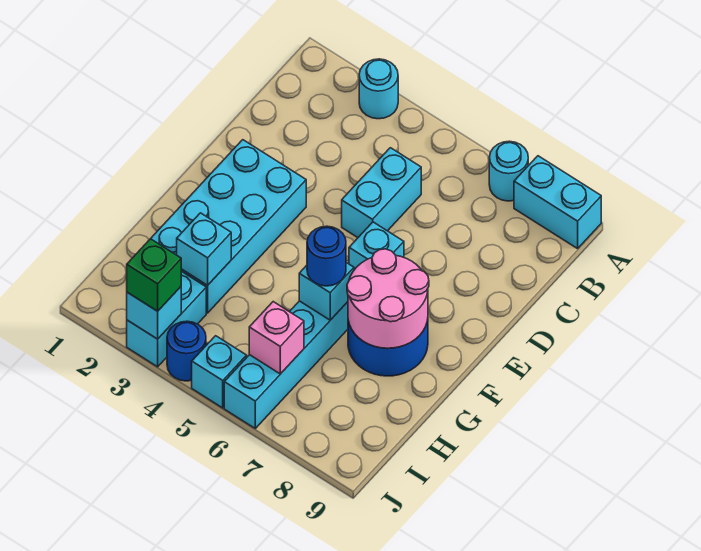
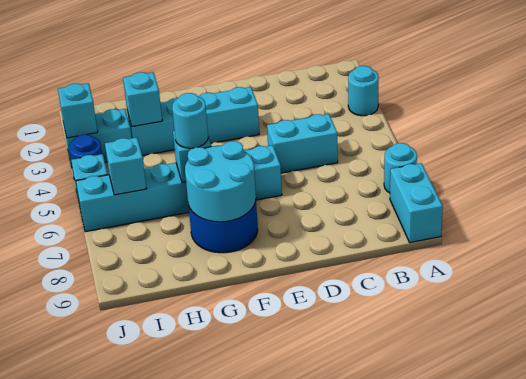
cyan 2x4 brick [151,140,306,313] -> cyan 1x4 brick [127,87,259,156]
pink 2x2 round brick [347,249,429,348] -> cyan 2x2 round brick [185,141,256,222]
blue 1x1 round brick [307,226,346,286] -> cyan 1x1 round brick [172,93,208,148]
pink 1x1 brick [249,302,304,374] -> cyan 1x1 brick [105,138,147,195]
green 1x1 brick [127,239,181,311] -> none

